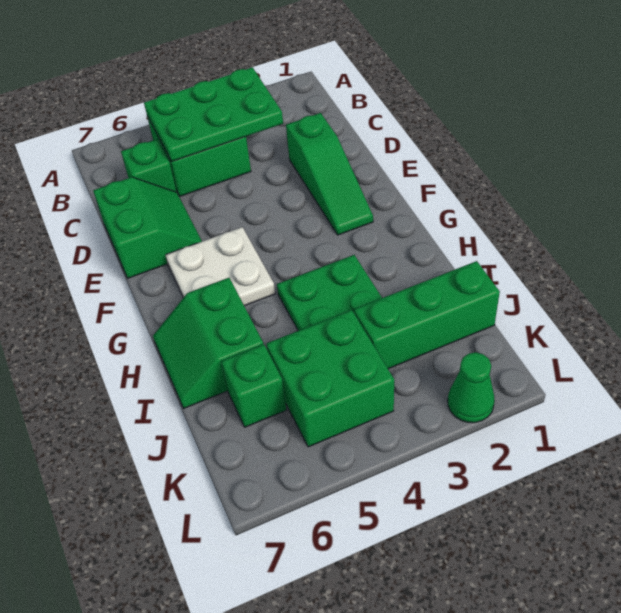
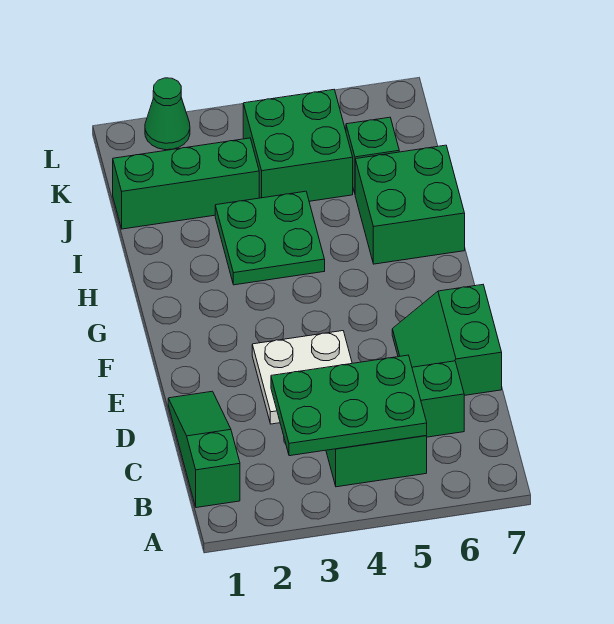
green 1x3 slope [286,113,373,235] -> green 1x3 slope moved to [168,391,240,508]
white 2x2 plate [166,227,275,306] -> white 2x2 plate moved to [252,331,352,424]
green 2x2 slope [153,278,263,408] -> green 2x2 brick [355,145,465,264]

